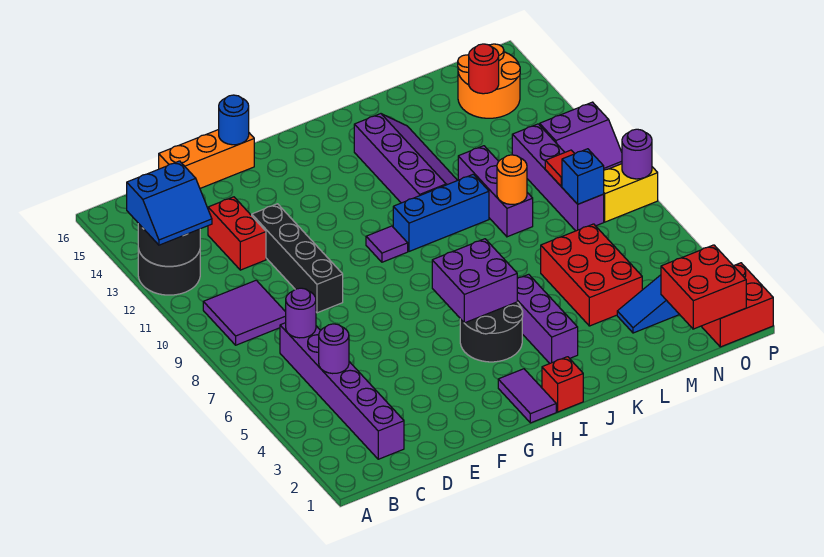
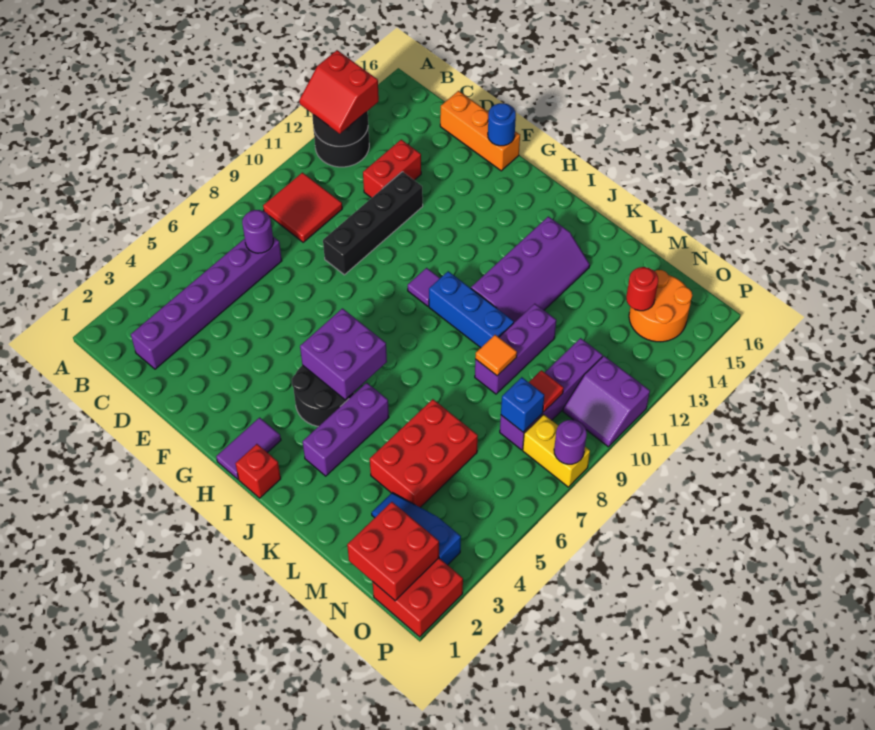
blue 2x2 slope [127,161,212,245] -> red 2x2 slope [299,50,379,134]
purple 2x2 tile [203,280,286,345] -> red 2x2 tile [263,173,342,242]
purple 1x1 round brick [319,324,349,374] -> none
orange 1x1 round brick [497,155,527,204] -> orange 1x1 tile [475,335,517,376]

